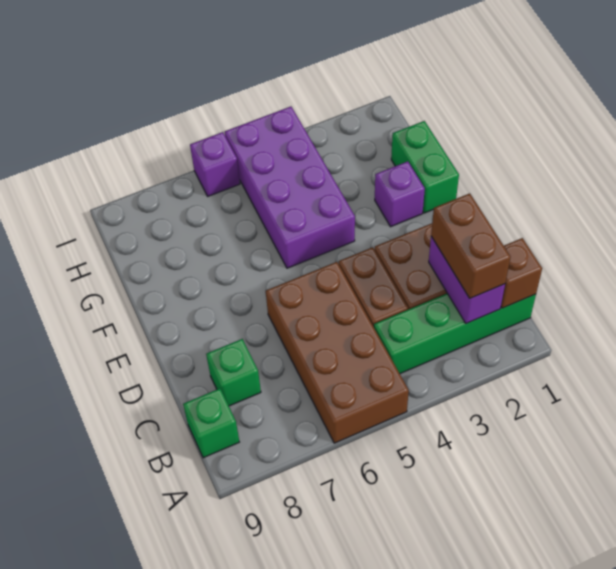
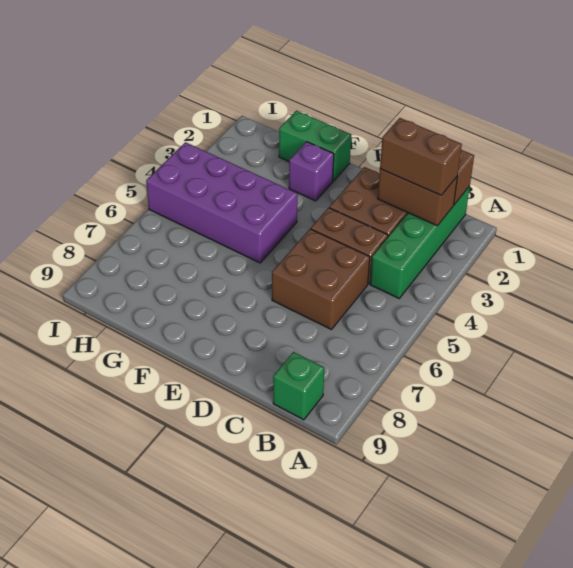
brown 2x4 brick [266,262,409,443] -> brown 2x2 brick [272,229,370,330]
purple 1x2 brick [429,236,505,323] -> brown 1x2 brick [378,169,457,226]
green 1x1 brick [206,339,261,406] -> none
purple 1x1 brick [190,132,240,196] -> none

